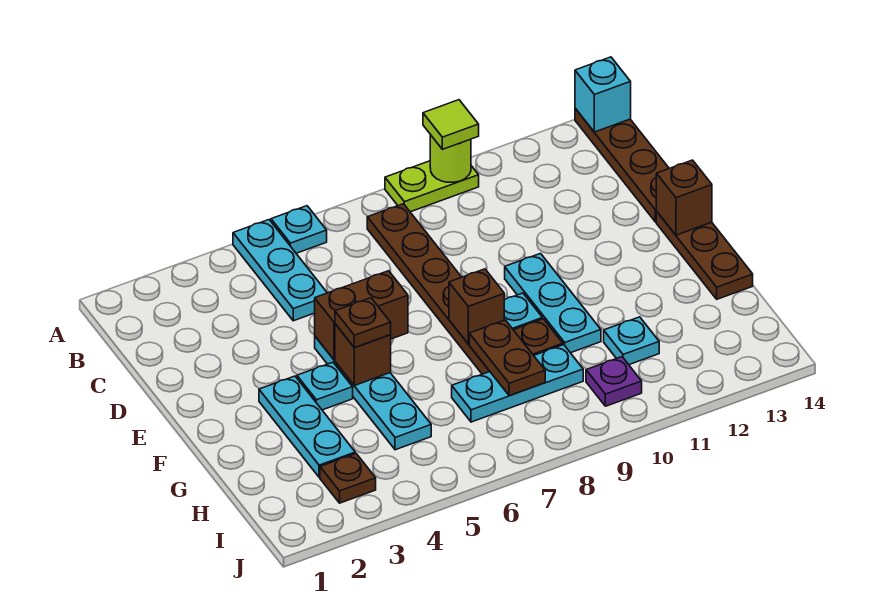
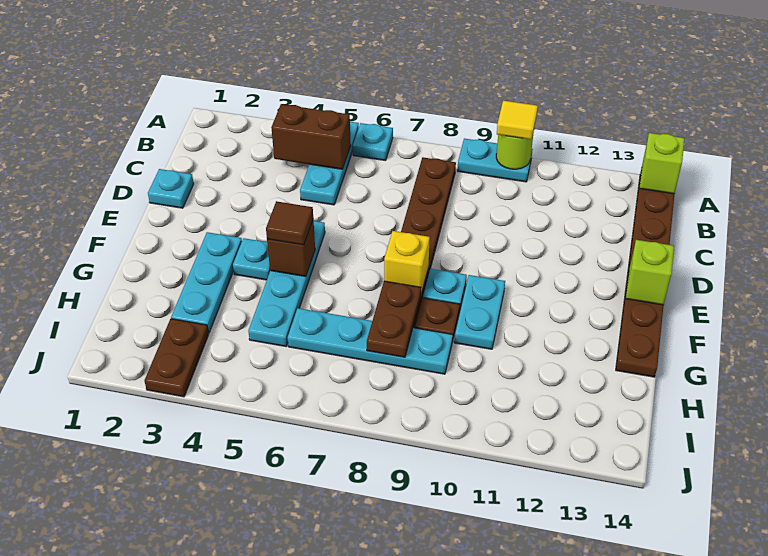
lime 1x2 plate [385,161,479,212] -> cyan 1x2 plate [457,139,533,182]
lime 1x1 tile [423,100,479,149] -> yellow 1x1 tile [497,101,538,139]
cyan 1x1 brick [575,57,631,132] -> lime 1x1 brick [639,133,685,194]
brown 1x2 brick [315,271,408,360] -> brown 1x2 brick moved to [271,104,351,169]
cyan 1x3 plate [505,254,601,353] -> cyan 1x2 plate [454,275,505,349]
brown 1x1 brick [656,160,712,235] -> lime 1x1 brick [626,240,674,305]
brown 1x1 plate [335,298,391,347] -> brown 1x1 tile [266,201,313,245]
brown 1x1 brick [449,269,504,344] -> yellow 1x1 brick [384,231,430,294]
cyan 1x3 plate [452,345,583,422] -> cyan 1x4 plate [288,308,453,374]
cyan 1x1 plate [604,317,659,365] -> cyan 1x1 plate moved to [148,169,194,208]
brown 1x1 plate [320,454,376,503] -> brown 1x2 plate [145,319,209,397]
purple 1x1 plate [586,357,642,406] -> none

